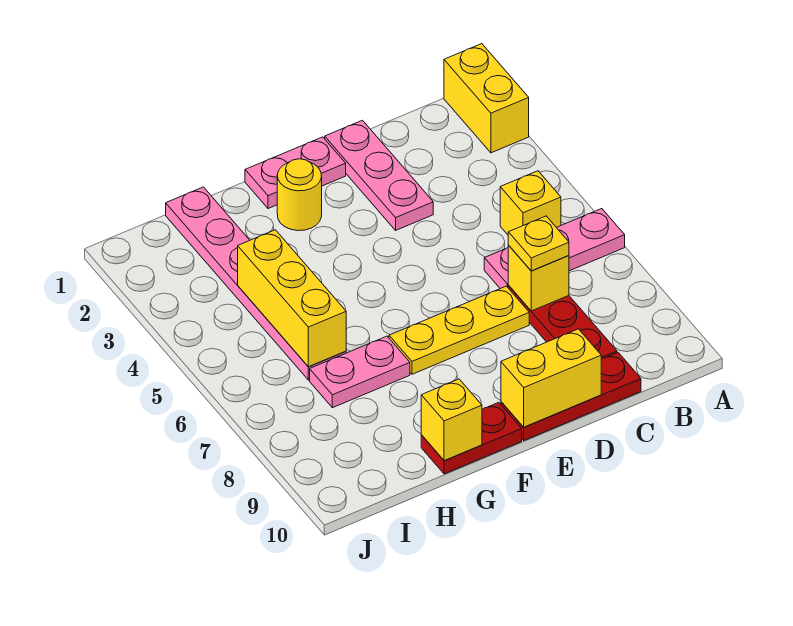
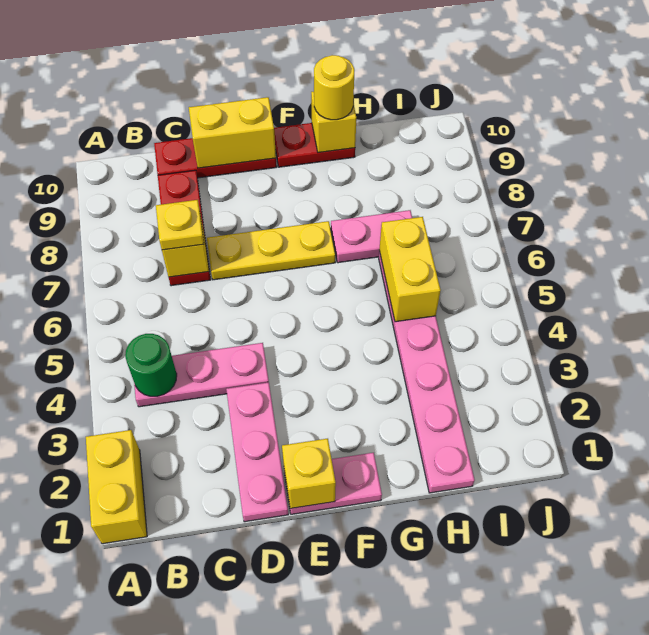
pink 1x3 plate [484,209,625,289] -> pink 1x3 plate moved to [134,343,269,407]
none -> green 1x1 round brick [125,334,177,396]
yellow 1x1 brick [500,171,561,235] -> yellow 1x1 brick moved to [282,439,336,509]
yellow 1x1 round brick [277,159,322,231] -> yellow 1x1 round brick moved to [314,55,354,120]
yellow 1x3 brick [238,230,346,367] -> yellow 1x2 brick [379,217,441,322]

